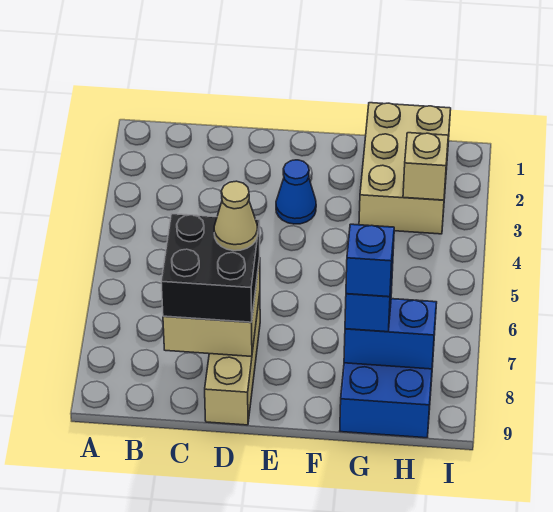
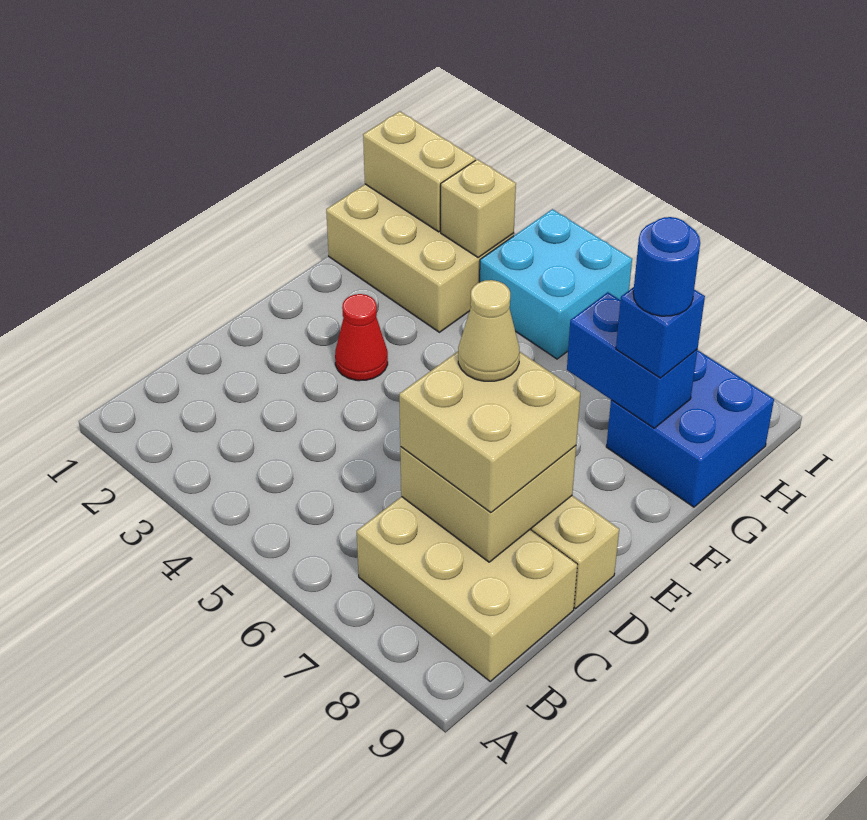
none -> tan 2x3 brick [357,497,578,681]
black 2x2 brick [161,214,260,322] -> tan 2x2 brick [399,352,580,513]
blue 1x1 cone [276,160,316,224] -> red 1x1 cone [335,294,388,381]
blue 1x2 brick [344,299,437,369] -> blue 1x2 brick turned to [567,292,698,428]
blue 1x1 brick [346,224,394,297] -> blue 1x1 round brick [633,217,700,316]
none -> tan 1x2 brick [363,111,476,232]
none -> cyan 2x2 brick [480,209,632,359]

